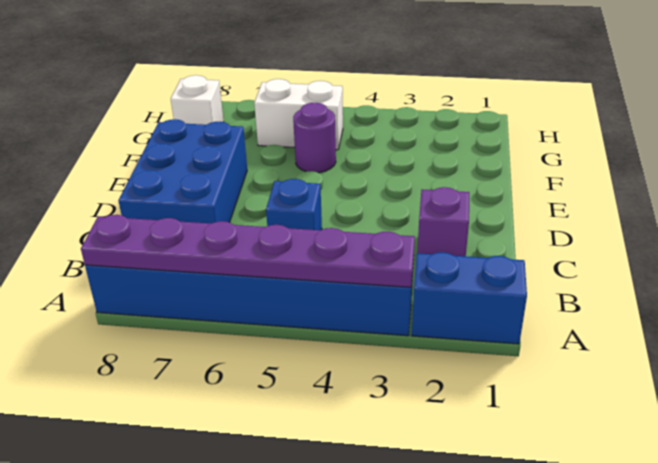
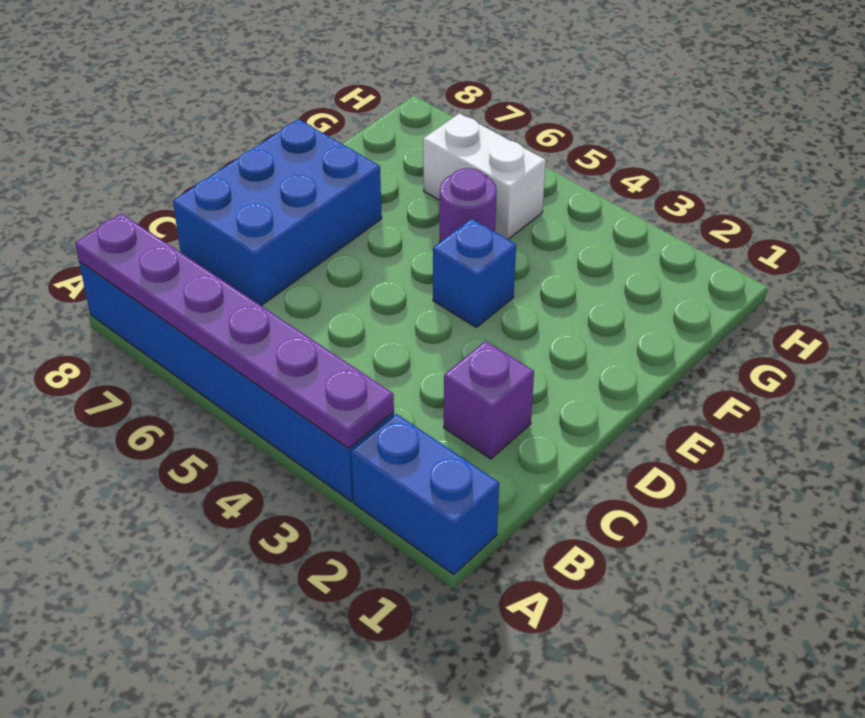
blue 1x1 brick [266,179,322,230] -> blue 1x1 brick moved to [433,219,516,327]
white 1x1 brick [171,75,224,125] -> none

